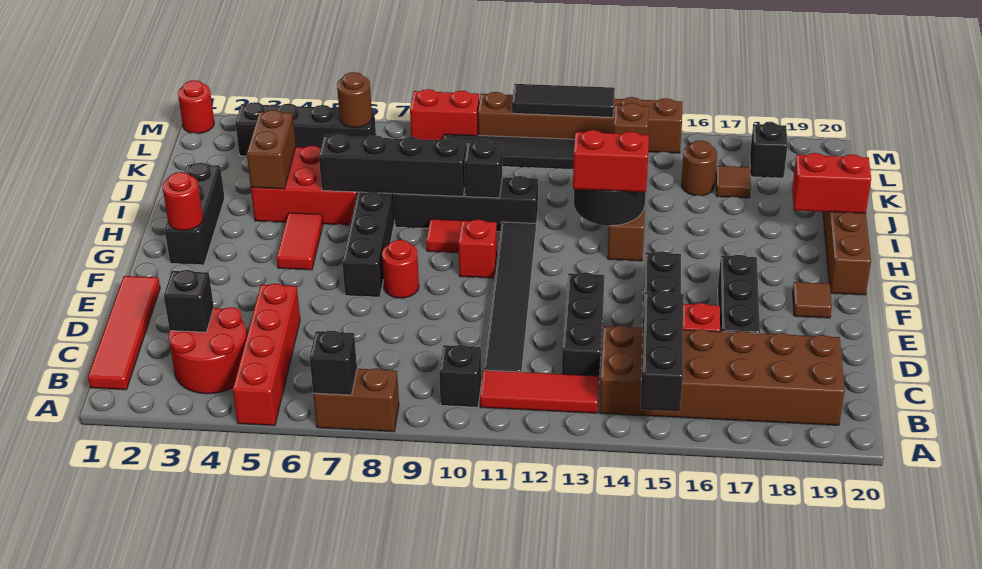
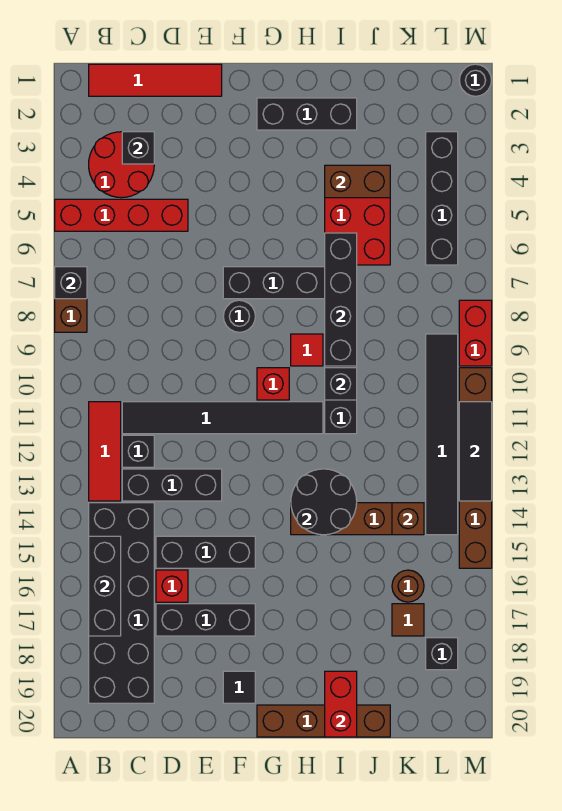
black 1x3 brick [641,292,683,411] -> black 1x3 brick turned to [89,536,121,636]
black 1x1 brick [439,345,481,407] -> black 1x1 brick moved to [122,435,154,467]
brown 2x6 brick [599,325,845,425] -> black 2x6 brick [89,503,154,703]
red 1x1 round brick [382,240,419,298] -> black 1x1 round brick [223,300,255,332]
brown 1x1 tile [793,282,832,318] -> black 1x1 tile [223,671,255,703]
red 1x1 round brick [163,172,203,230] -> none
red 1x2 tile [277,213,323,270] -> none
red 1x2 brick [573,130,649,192] -> none
brown 1x1 round brick [337,72,372,127] -> none
red 1x1 round brick [178,80,214,134] -> black 1x1 round brick [459,64,491,96]

